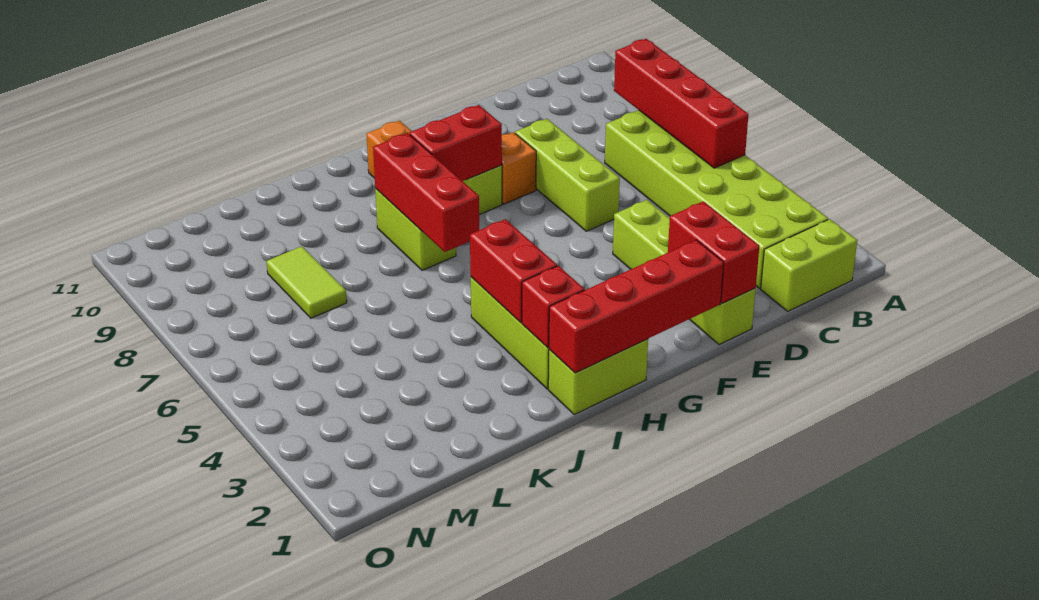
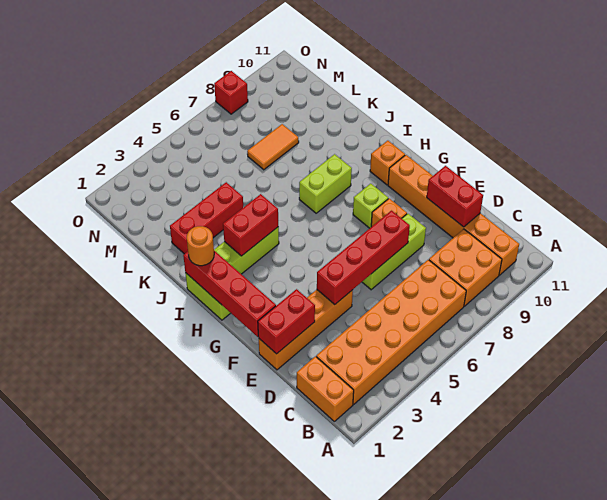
lime 1x2 brick [761,219,857,311] -> orange 1x2 brick [297,356,354,421]
lime 2x6 brick [605,110,828,288] -> orange 2x6 brick [316,260,466,404]
red 1x4 brick [614,39,748,168] -> red 1x4 brick moved to [317,211,410,304]
none -> orange 2x2 brick [429,229,502,306]
none -> orange 1x6 brick [388,155,519,275]
lime 1x4 brick [613,200,756,345] -> orange 1x4 brick [259,290,353,370]
red 1x2 brick [410,105,502,181] -> red 1x2 brick moved to [427,166,483,227]
none -> orange 1x1 round brick [187,226,214,266]
red 1x1 brick [522,266,584,348] -> red 1x1 brick moved to [214,71,248,114]
red 1x3 brick [373,133,479,252] -> red 1x3 brick moved to [170,182,243,254]
lime 1x2 tile [266,246,347,318] -> orange 1x2 tile [247,124,299,170]

